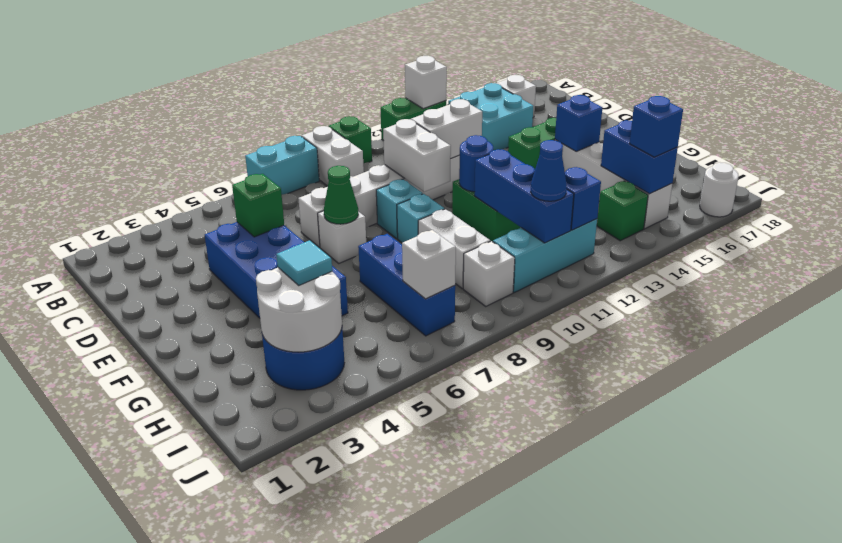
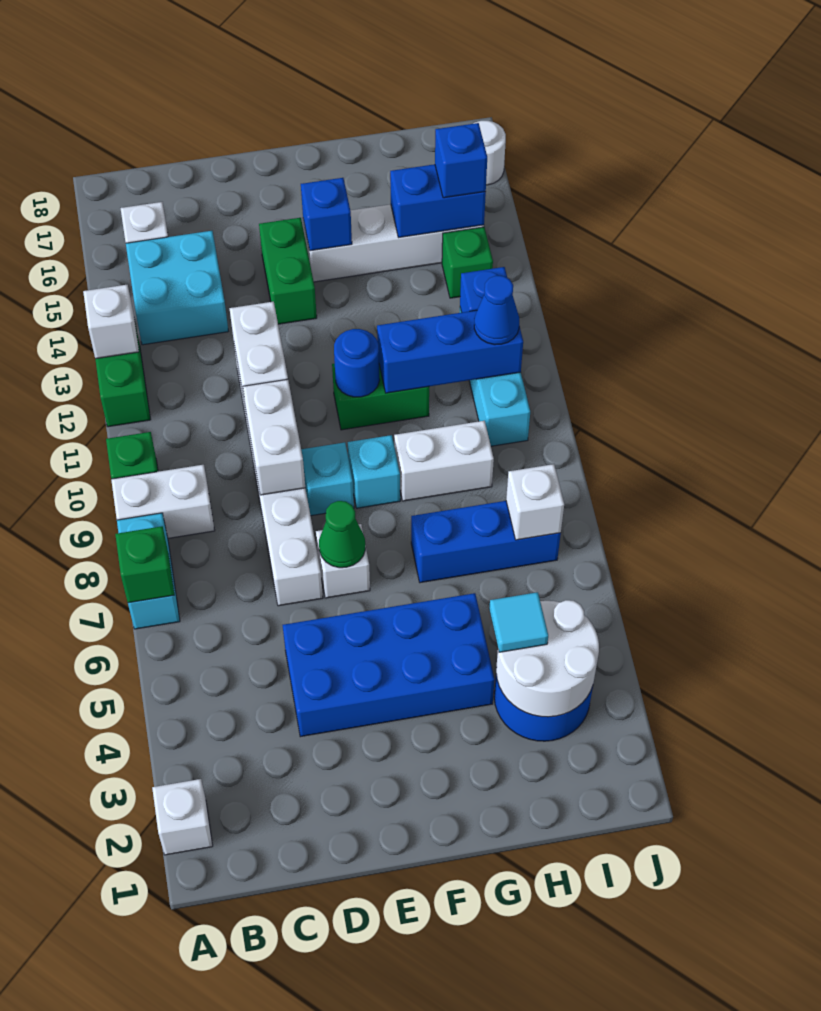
green 1x1 brick [232,174,284,237] -> green 1x1 brick moved to [115,526,174,603]
white 1x2 brick [383,119,451,192] -> white 1x2 brick turned to [243,379,305,495]
white 1x1 brick [463,241,515,306] -> white 1x1 brick moved to [152,779,213,855]

